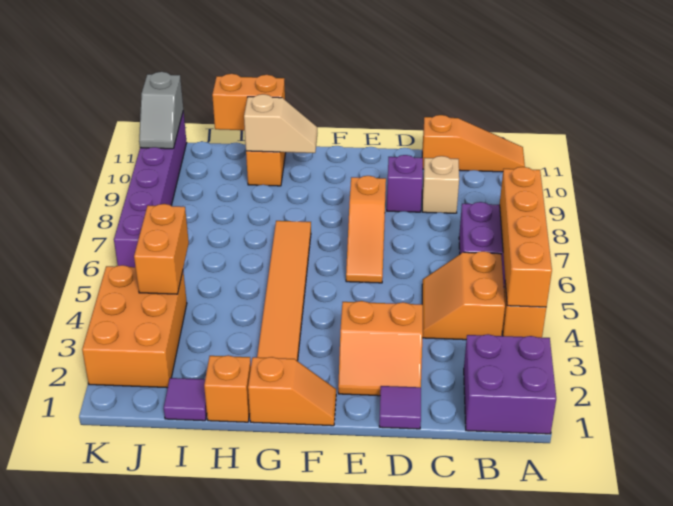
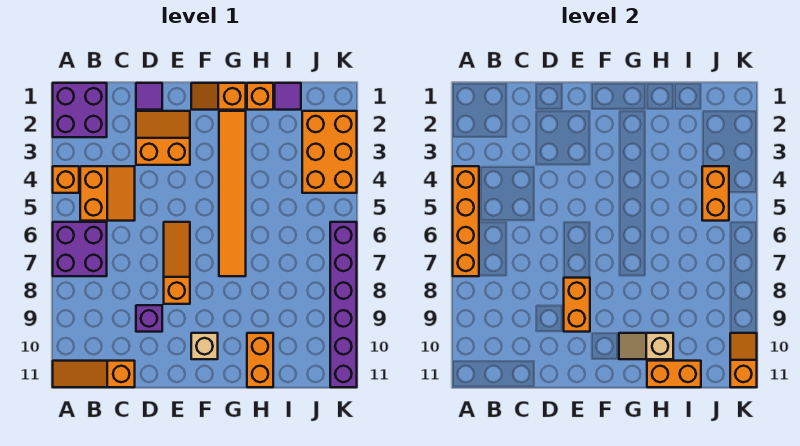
tan 1x1 brick [422,156,459,213] -> tan 1x1 brick moved to [191,333,218,359]
none -> orange 1x2 brick [564,278,590,332]
grey 1x2 slope [139,72,183,149] -> orange 1x2 slope [730,333,757,387]

